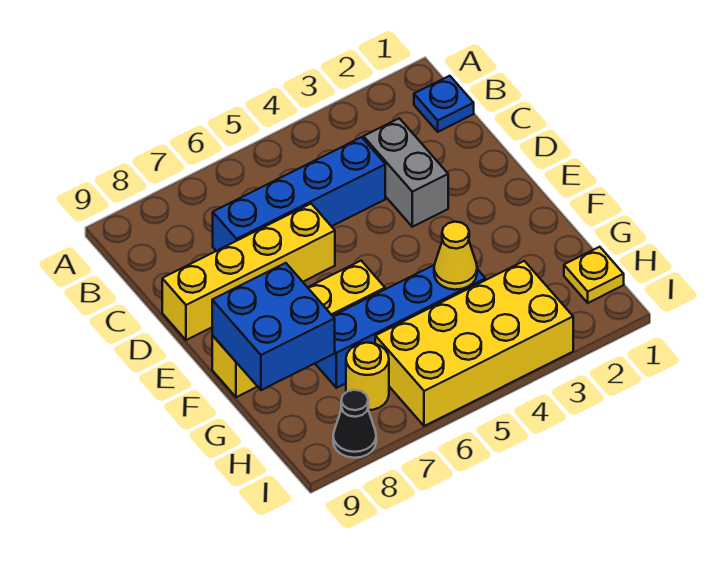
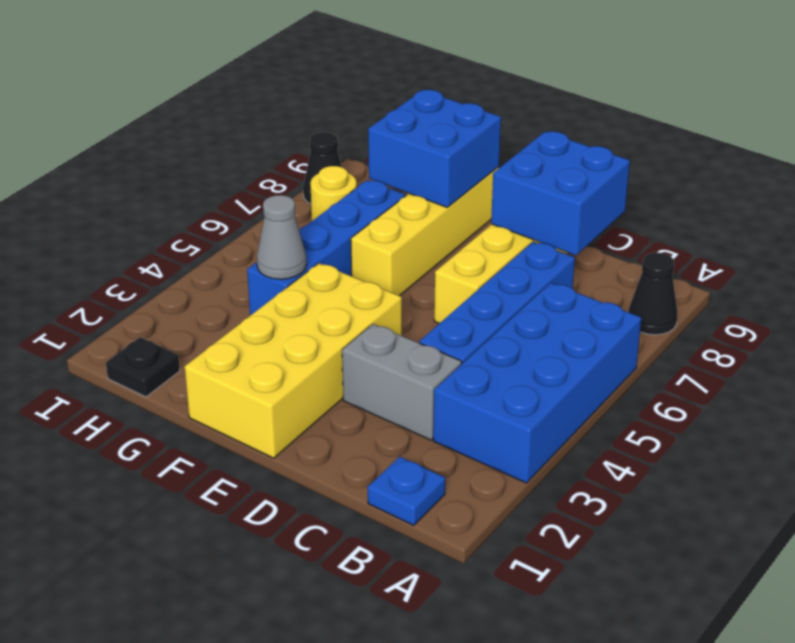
none -> blue 2x4 brick [433,283,641,483]
none -> black 1x1 cone [629,253,677,335]
none -> blue 2x2 brick [491,132,630,255]
yellow 1x1 cone [434,222,477,290] -> grey 1x1 cone [257,195,307,279]
yellow 1x1 plate [564,247,624,303] -> black 1x1 plate [106,337,180,397]
yellow 2x4 brick [375,261,573,426] -> yellow 2x4 brick moved to [185,263,402,458]

